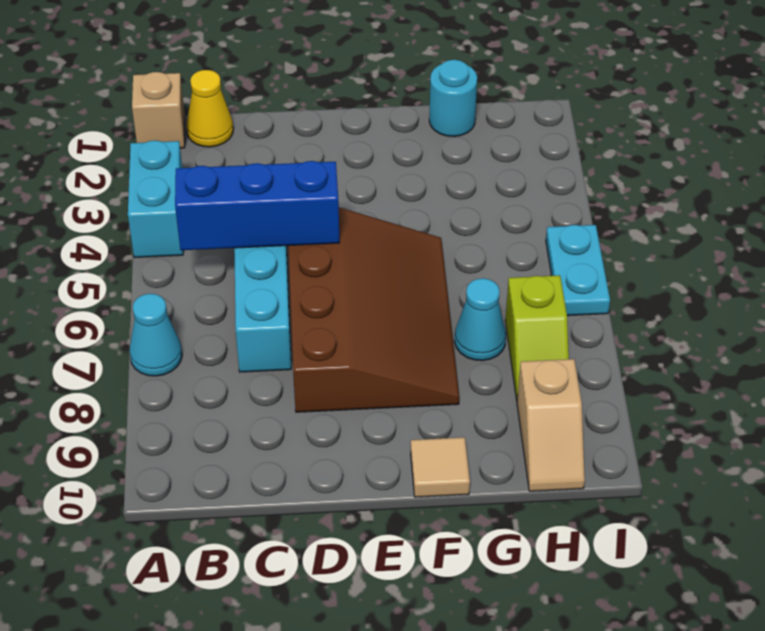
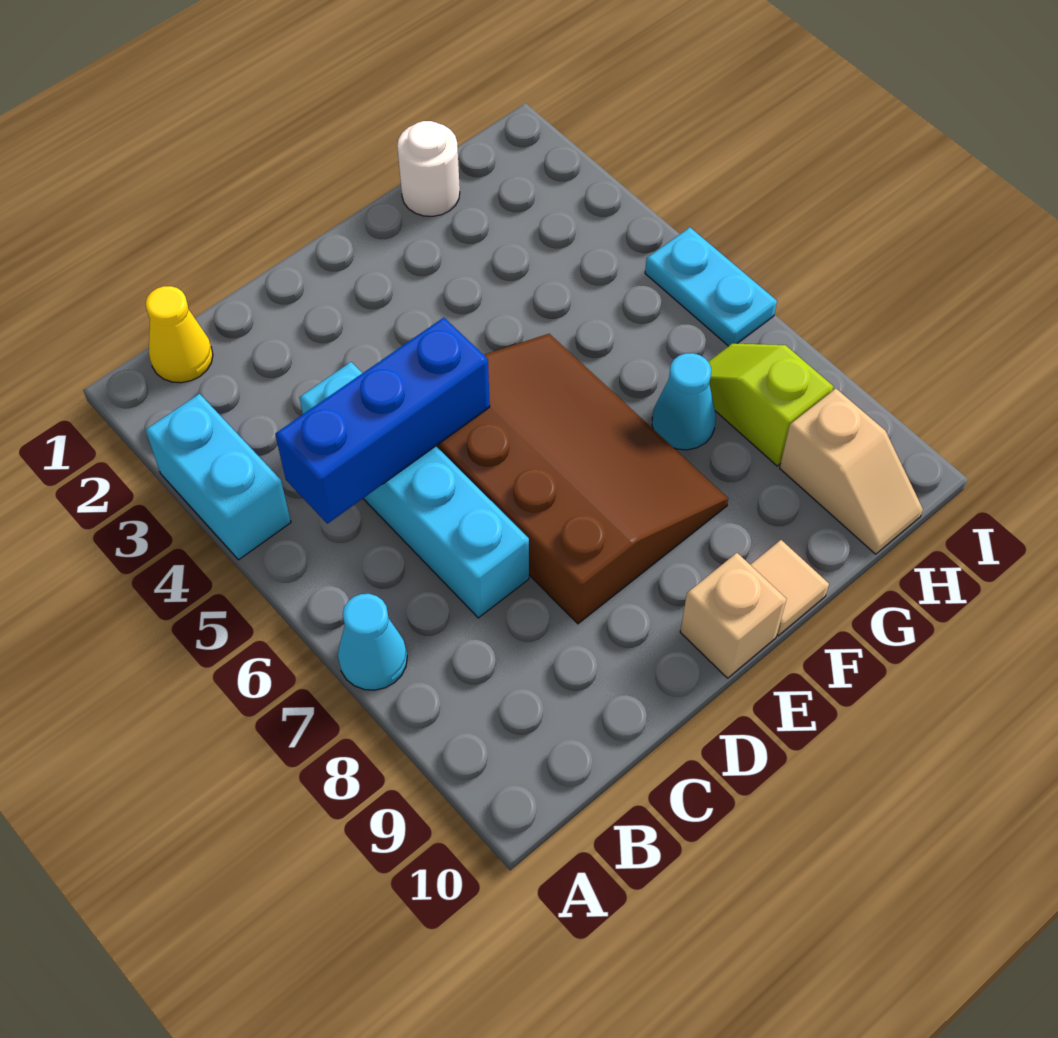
tan 1x1 brick [132,72,185,148] -> tan 1x1 brick moved to [680,553,787,678]
cyan 1x1 round brick [429,60,477,137] -> white 1x1 round brick [397,121,460,216]
lime 1x2 slope [505,275,569,400] -> lime 1x2 slope turned to [708,343,833,466]

